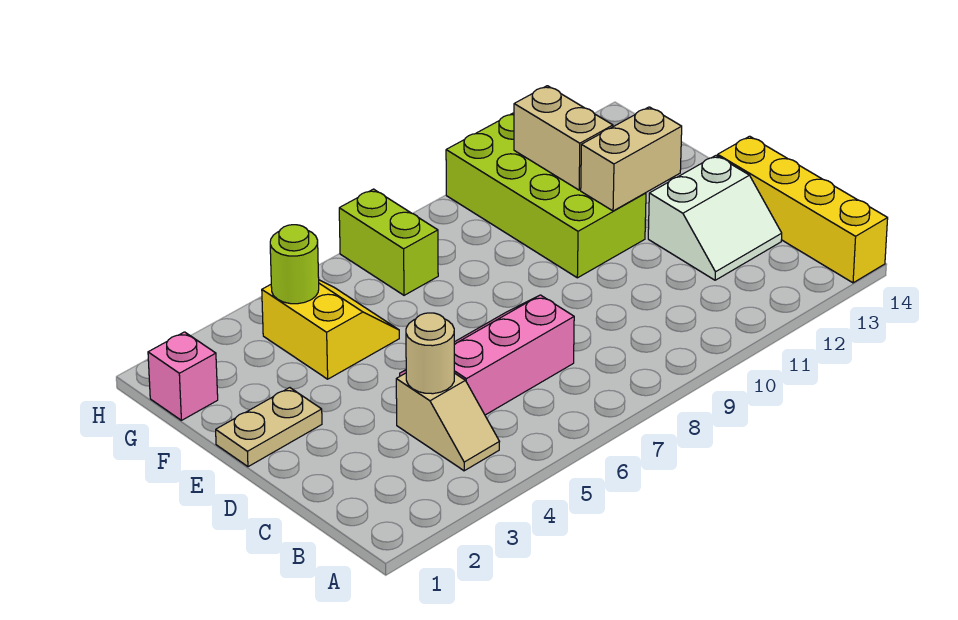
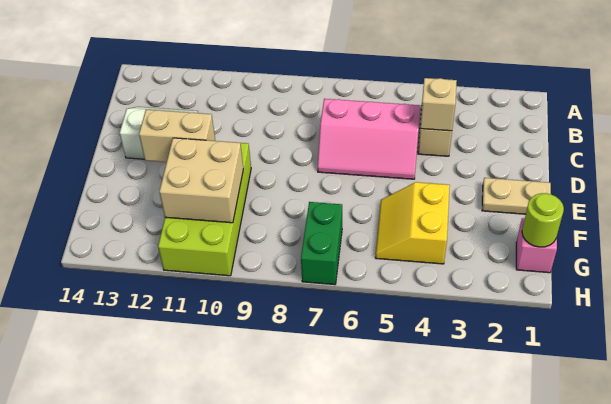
yellow 1x4 brick [718,136,888,283] -> none
tan 1x1 round brick [406,313,454,394] -> tan 1x1 brick [420,78,457,131]
tan 1x2 brick [514,86,613,190] -> tan 2x2 brick [159,138,243,223]
lime 1x1 round brick [270,225,319,304] -> lime 1x1 round brick moved to [522,193,564,247]
lime 1x2 brick [339,189,438,295] -> green 1x2 brick [301,202,342,285]

